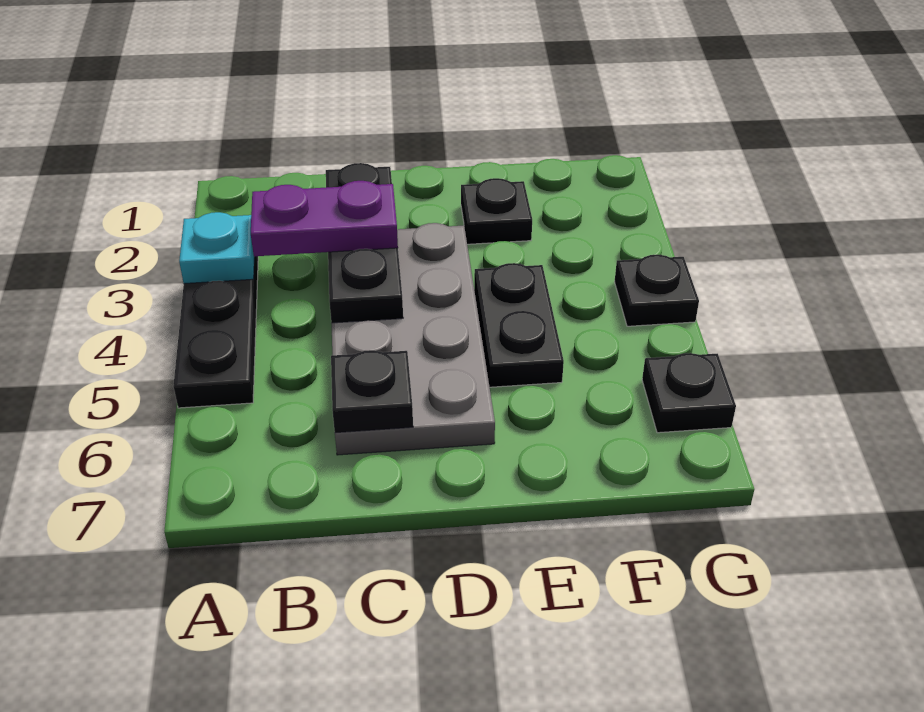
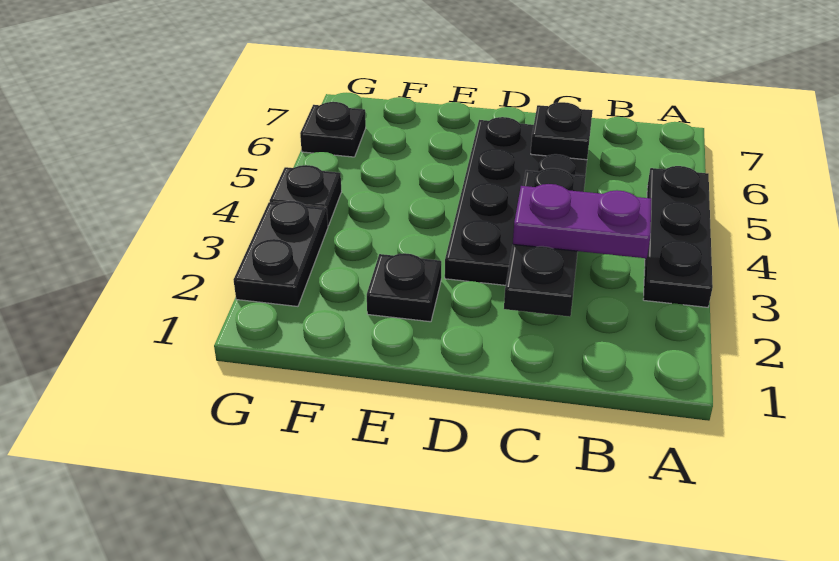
cyan 1x1 plate [179,212,254,284] -> none
grey 2x4 plate [331,223,495,455] -> black 2x4 plate [445,117,587,285]
black 1x2 plate [474,263,564,387] -> black 1x2 plate moved to [234,201,328,306]

